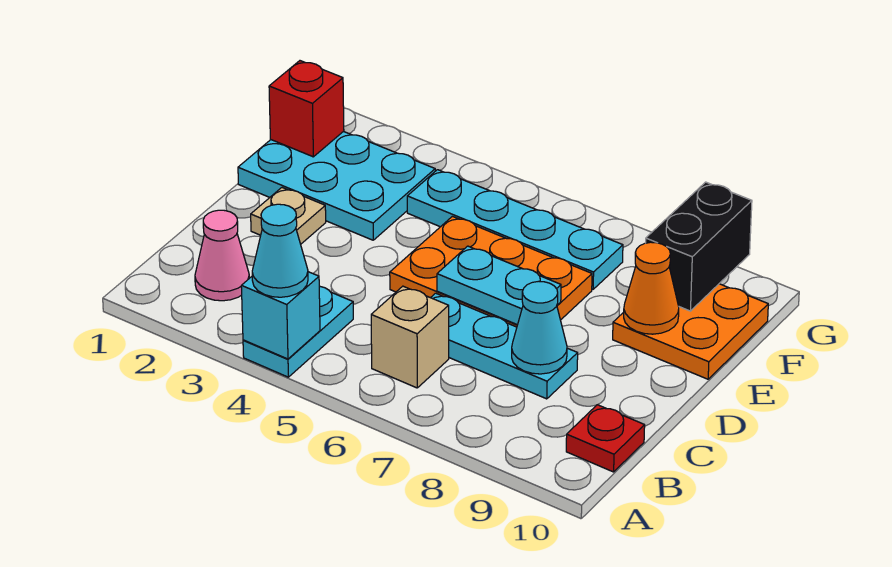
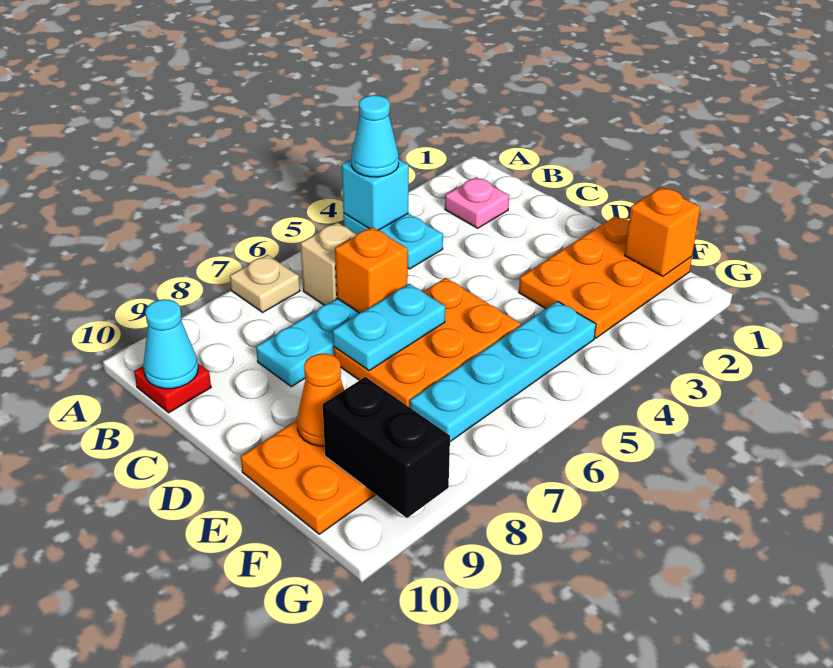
pink 1x1 cone [195,210,249,301] -> pink 1x1 plate [445,177,509,228]
none -> orange 1x1 brick [335,227,408,313]
cyan 1x1 cone [512,281,567,374] -> cyan 1x1 cone moved to [143,299,198,389]
tan 1x1 plate [251,188,326,244] -> tan 1x1 plate moved to [230,255,300,312]
cyan 2x3 plate [238,131,435,240] -> orange 2x3 plate [519,216,692,338]
red 1x1 brick [269,61,344,157] -> orange 1x1 brick [625,187,700,276]

